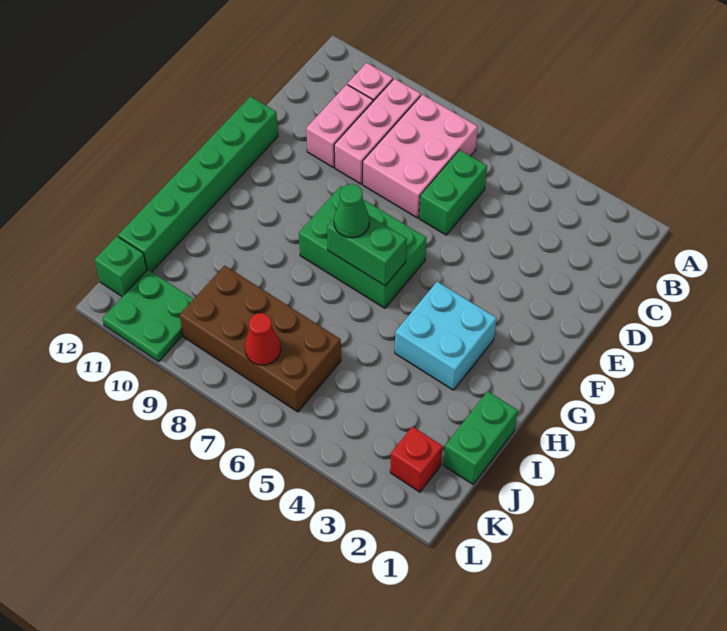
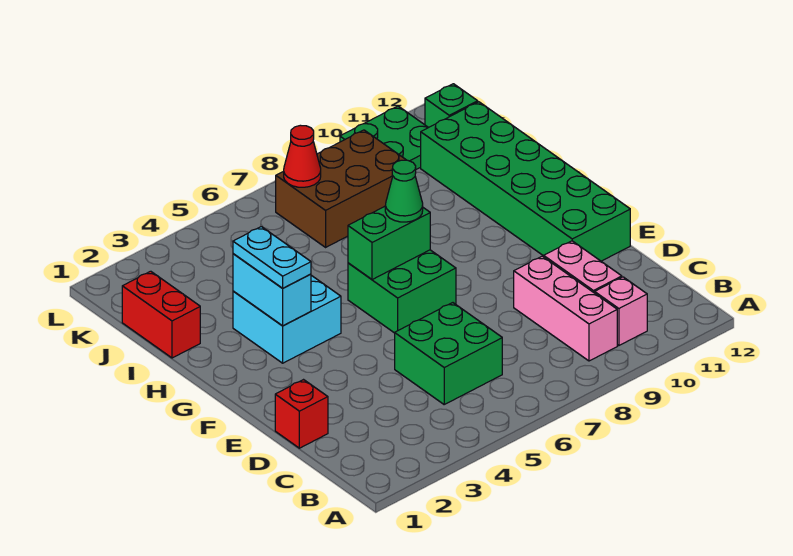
pink 2x3 brick [363,94,478,218] -> none
green 1x2 brick [419,150,487,235] -> green 2x2 brick [395,303,502,404]
green 1x6 brick [118,97,278,272] -> green 2x6 brick [421,102,630,261]
green 2x3 brick [299,186,427,308] -> green 2x2 brick [348,250,456,333]
none -> cyan 1x2 brick [233,254,311,326]
none -> cyan 1x2 plate [233,227,311,288]
green 1x2 brick [443,391,518,484] -> red 1x2 brick [122,271,200,358]
brown 2x4 brick [179,266,341,412] -> brown 2x3 brick [276,130,406,247]
red 1x1 brick [390,427,442,492] -> red 1x1 brick moved to [275,380,328,448]

